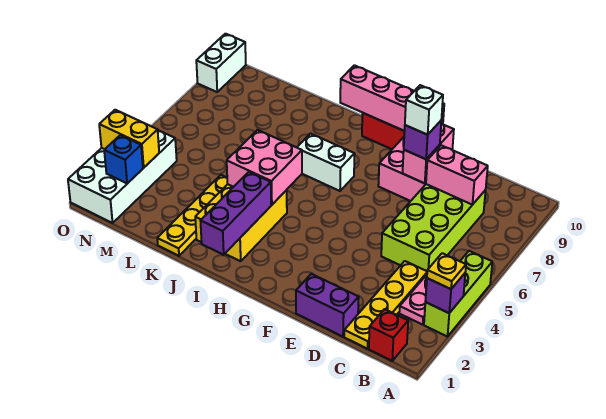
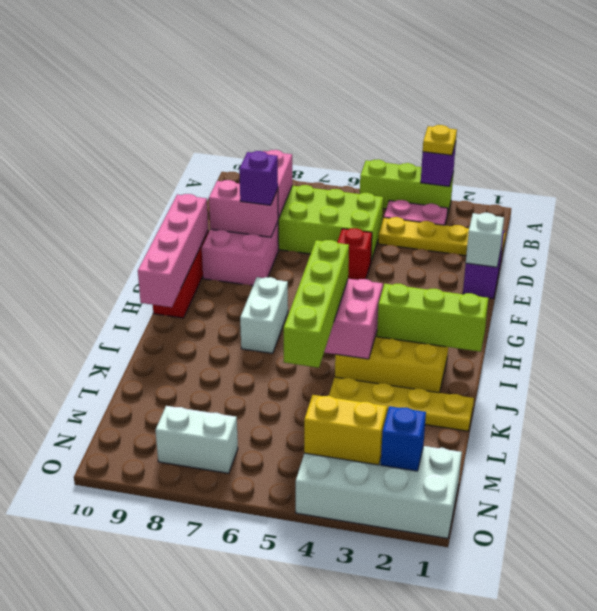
red 1x1 brick [369,309,408,361] -> red 1x1 brick moved to [337,228,372,280]
white 1x1 brick [405,85,443,135] -> white 1x1 brick moved to [466,213,504,267]
purple 1x3 brick [201,172,271,255] -> lime 1x3 brick [377,284,488,352]
none -> lime 1x4 brick [284,240,349,368]
yellow 1x2 brick [99,110,159,168] -> yellow 1x2 brick turned to [304,395,387,465]
white 1x2 brick [196,34,246,92] -> white 1x2 brick moved to [156,406,238,473]

